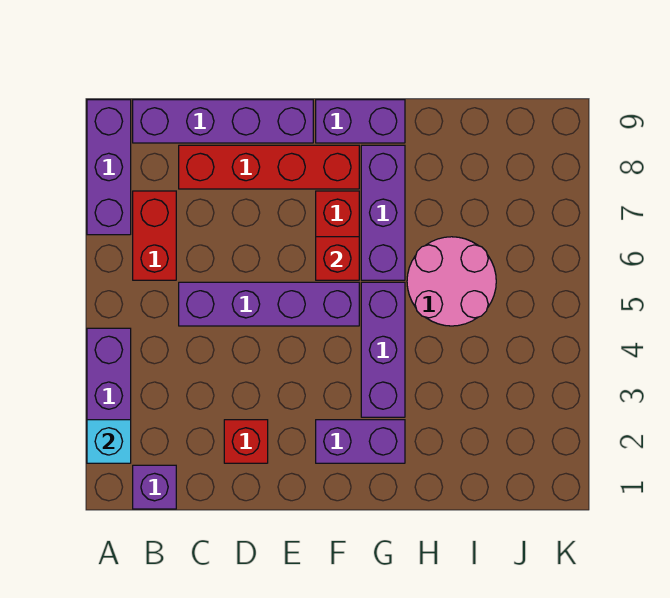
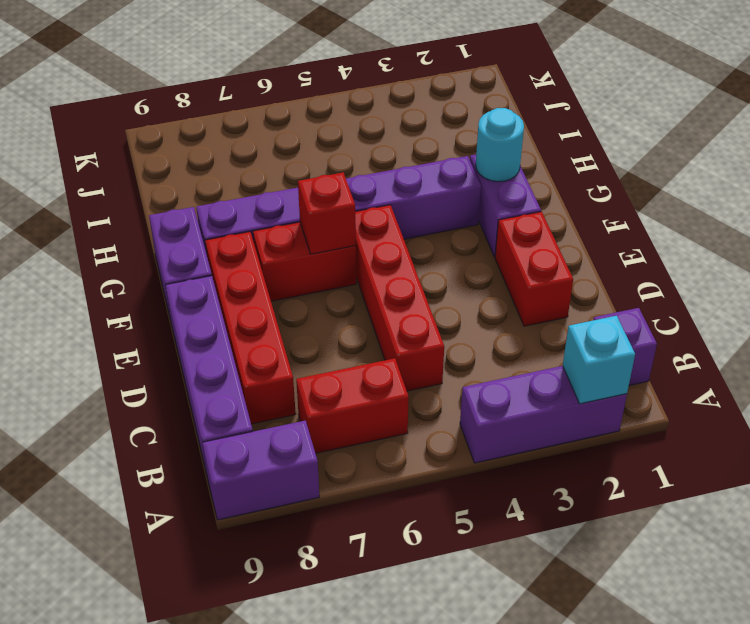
purple 1x3 brick [87,100,131,235] -> purple 1x2 brick [202,421,319,520]
purple 1x4 brick [179,282,359,326] -> red 1x4 brick [355,205,444,391]
red 1x1 brick [224,420,268,463] -> red 1x2 brick [495,212,573,326]
none -> cyan 1x1 round brick [476,108,524,182]
pink 2x2 round brick [407,237,496,326] -> none

